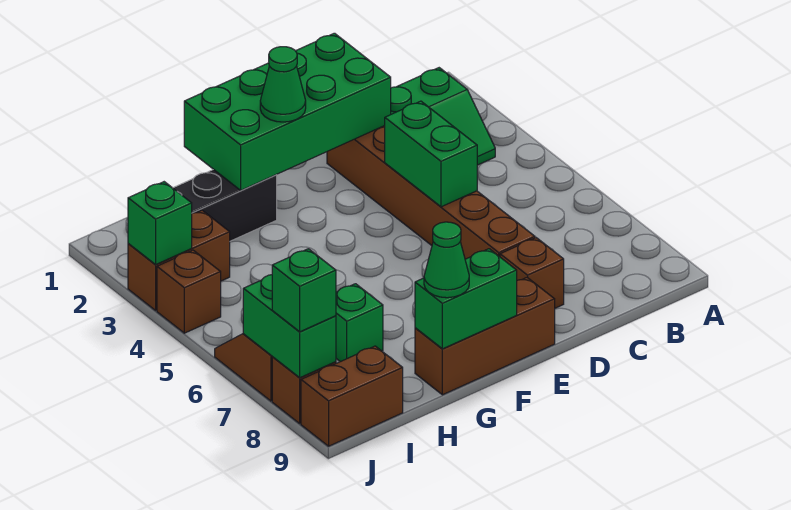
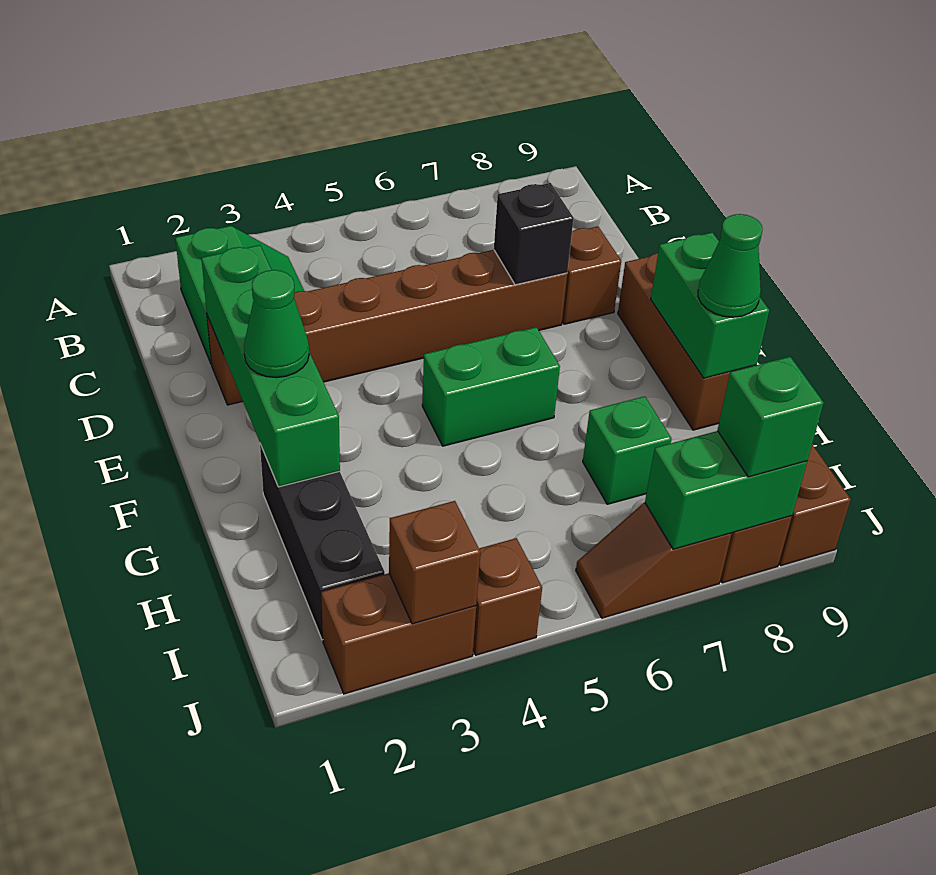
green 2x4 brick [184,33,391,190] -> green 1x4 brick [202,245,340,487]
green 1x2 brick [385,101,477,207] -> green 1x2 brick moved to [422,327,560,446]
none -> black 1x1 brick [494,183,574,285]
brown 1x2 brick [128,210,230,310] -> brown 1x2 brick turned to [321,573,476,694]
green 1x1 brick [128,182,192,264] -> brown 1x1 brick [389,501,480,624]

